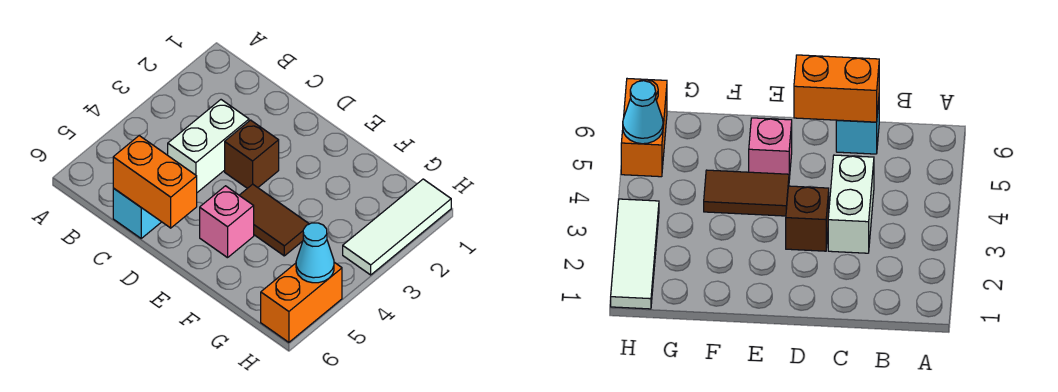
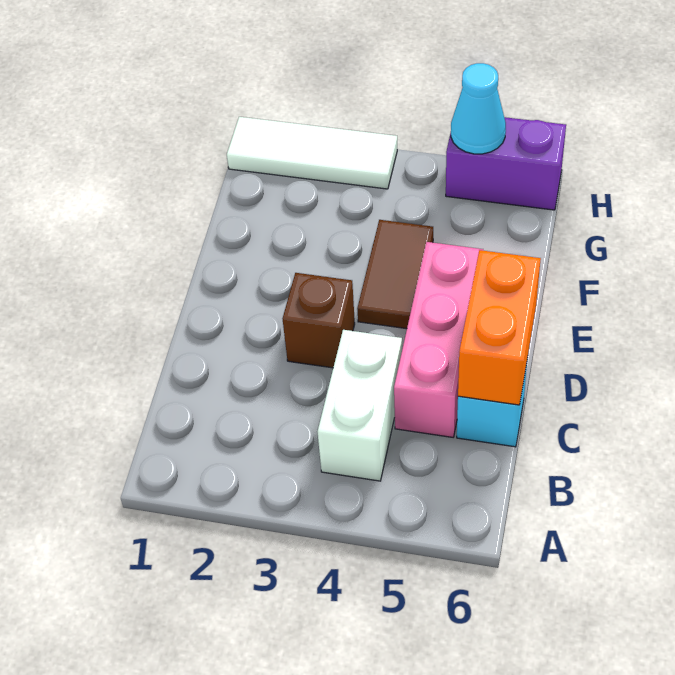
white 1x2 brick [168,100,249,192] -> white 1x2 brick turned to [318,330,402,481]
pink 1x1 brick [200,186,254,258] -> pink 1x3 brick [394,242,483,437]
orange 1x2 brick [261,262,342,342] -> purple 1x2 brick [446,117,566,210]

